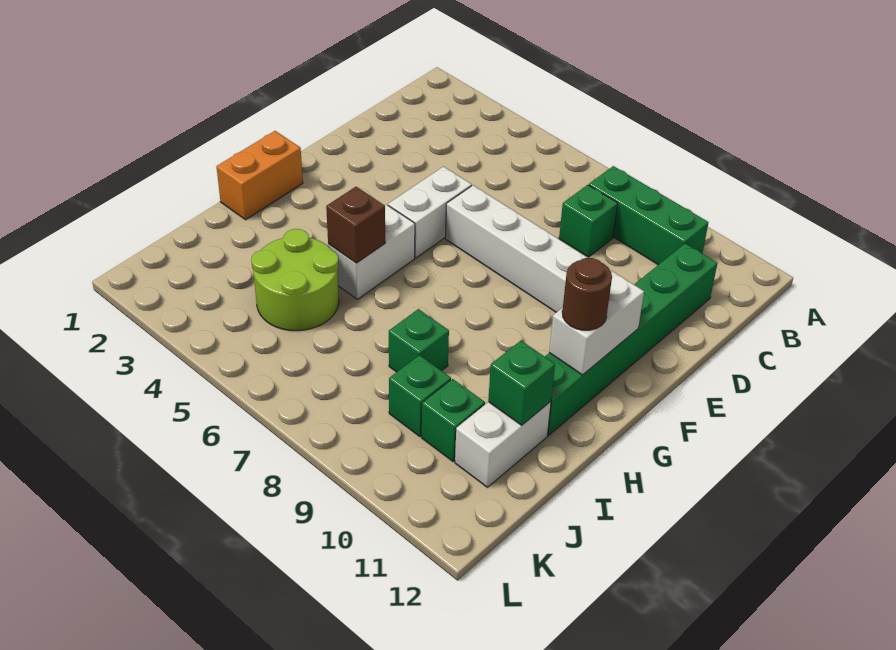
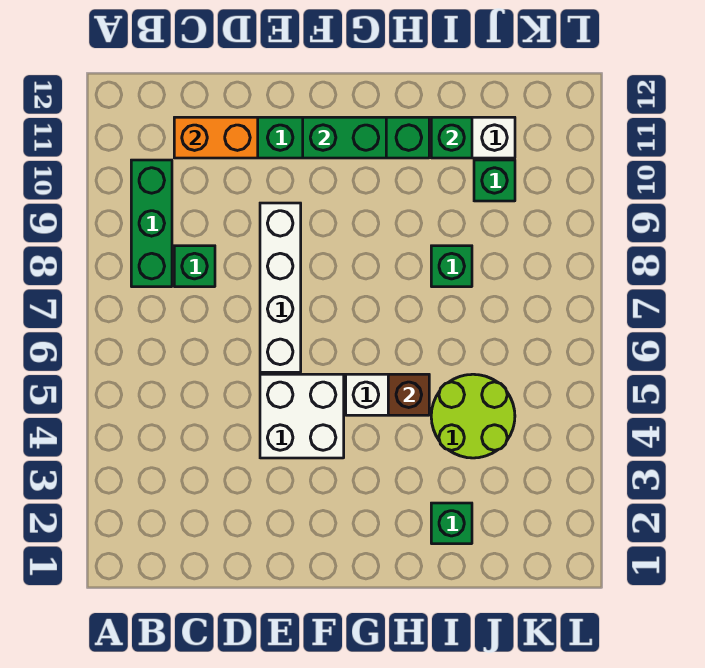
white 1x2 brick [388,167,472,258] -> white 2x2 brick [260,374,344,458]
white 1x2 brick [549,270,644,375] -> green 1x2 brick [303,117,386,158]
orange 1x2 brick [216,131,303,220] -> orange 1x2 brick moved to [174,117,258,158]
brown 1x1 round brick [562,258,612,330] -> none
green 1x1 brick [389,355,451,437] -> green 1x1 brick moved to [431,503,472,544]

